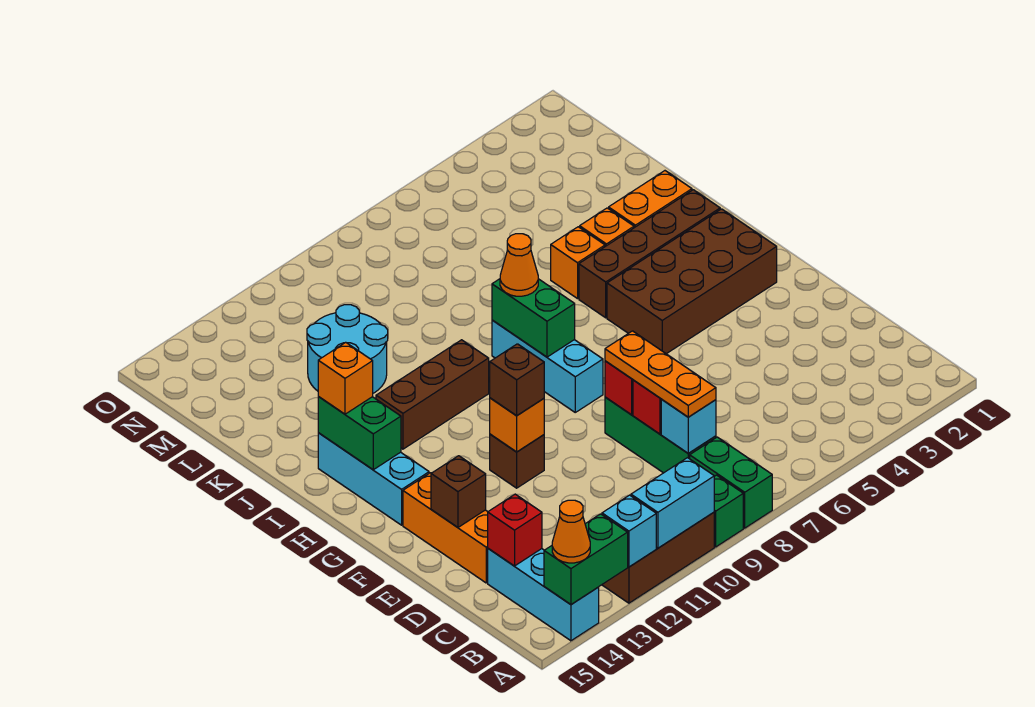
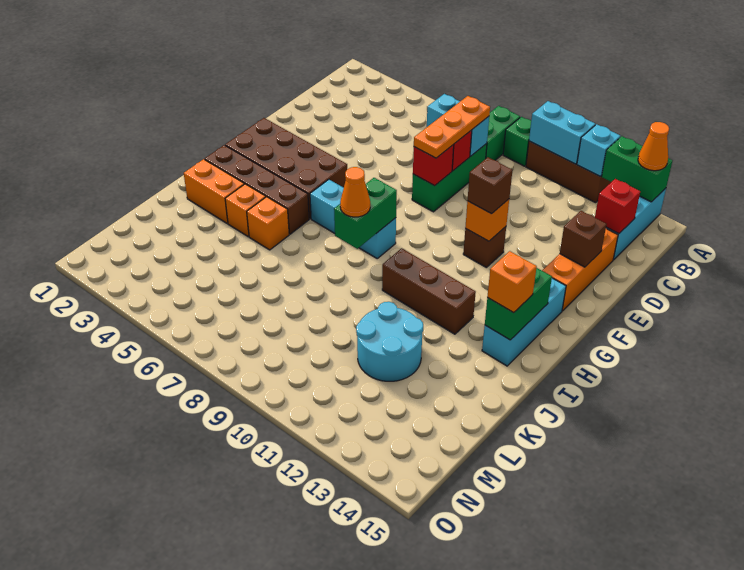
cyan 1x1 brick [661,400,716,453] -> cyan 1x2 brick [427,94,489,156]
cyan 1x3 brick [492,320,603,412] -> cyan 1x3 brick turned to [310,180,396,258]

